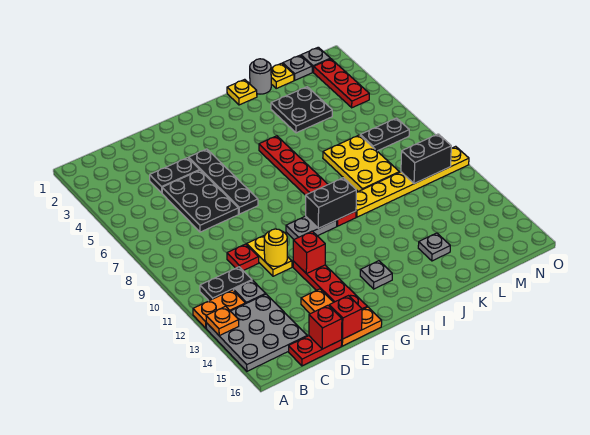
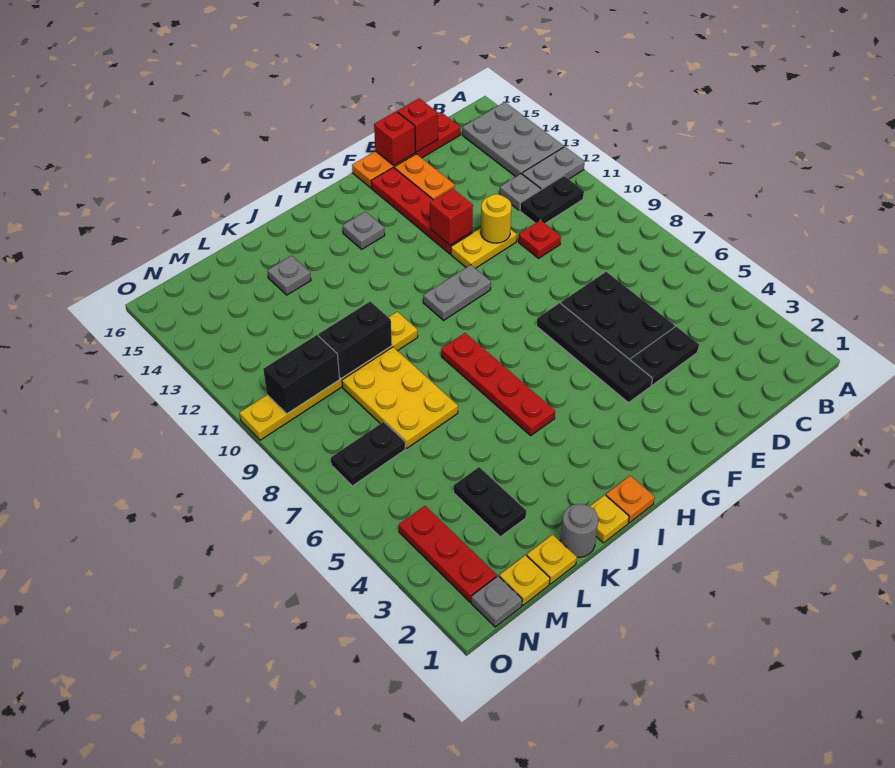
orange 1x2 plate [193,290,245,328] -> grey 1x2 plate [522,147,585,190]
grey 3x3 plate [206,294,307,371] -> grey 2x3 plate [462,102,564,177]
orange 1x1 plate [206,306,239,336] -> orange 1x1 plate moved to [606,476,655,523]
yellow 1x2 plate [247,235,292,276] -> yellow 1x2 plate turned to [451,228,517,268]
black 1x2 brick [306,178,356,228] -> black 1x2 brick moved to [318,301,392,378]
red 1x6 plate [259,136,356,226] -> red 1x4 plate [441,333,555,435]
black 2x2 plate [271,87,332,133] -> black 1x2 plate [454,467,526,537]
grey 1x1 plate [283,55,312,80] -> yellow 1x1 plate [499,555,550,605]

